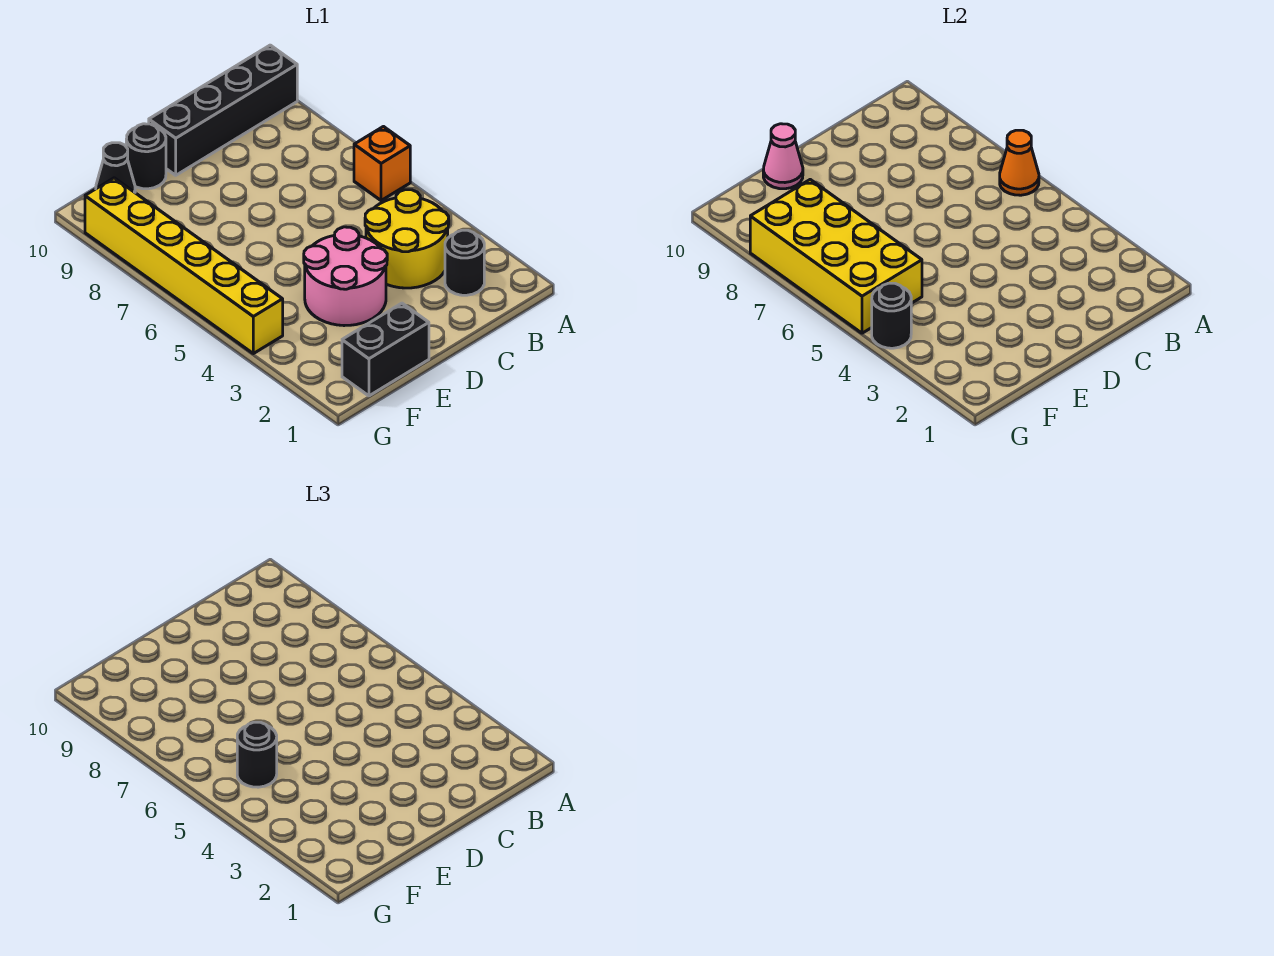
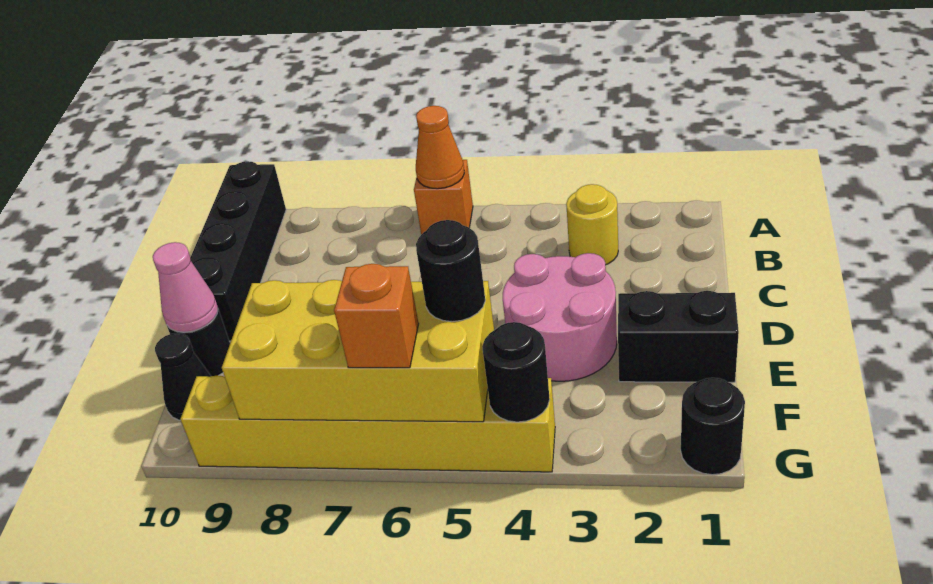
black 1x1 round brick [445,230,484,295] -> black 1x1 round brick moved to [681,378,745,475]
yellow 2x2 round brick [365,190,449,288] -> yellow 1x1 round brick [566,184,618,265]
black 1x2 brick [342,303,429,396] -> black 1x2 brick turned to [618,291,739,382]
none -> orange 1x1 brick [334,264,419,368]

